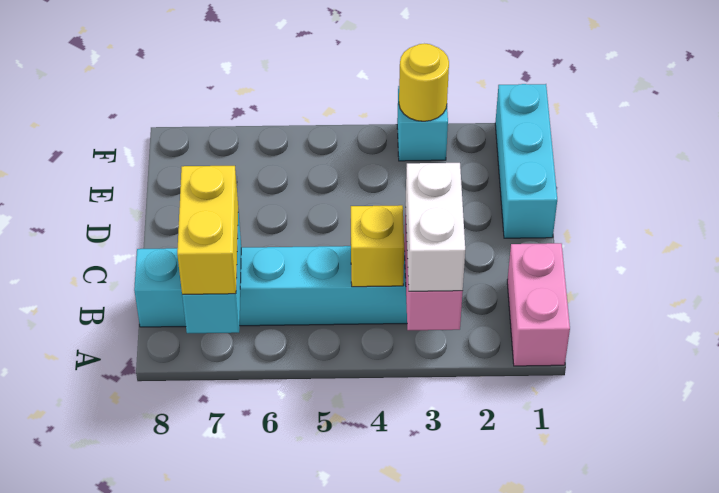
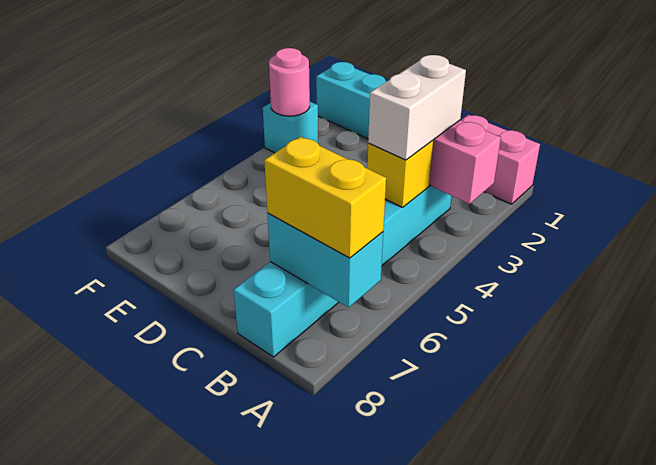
white 1x2 brick [405,163,465,291] -> white 1x2 brick turned to [368,55,466,160]
yellow 1x1 round brick [399,44,449,121] -> pink 1x1 round brick [269,48,310,116]

